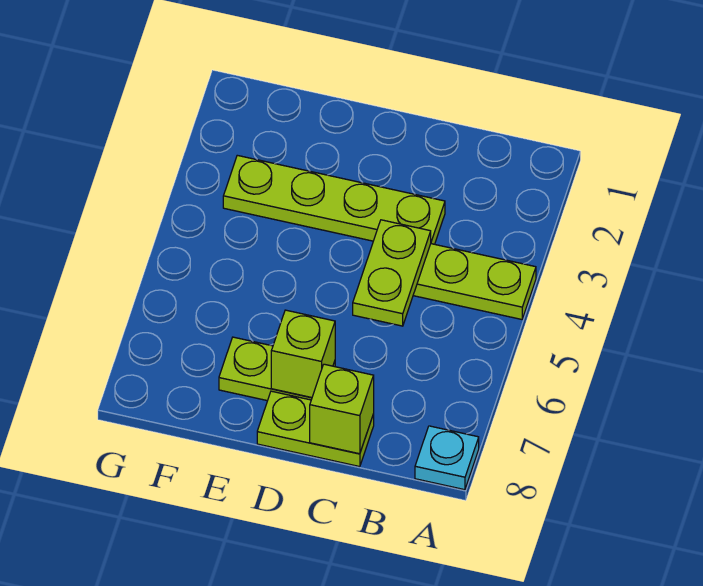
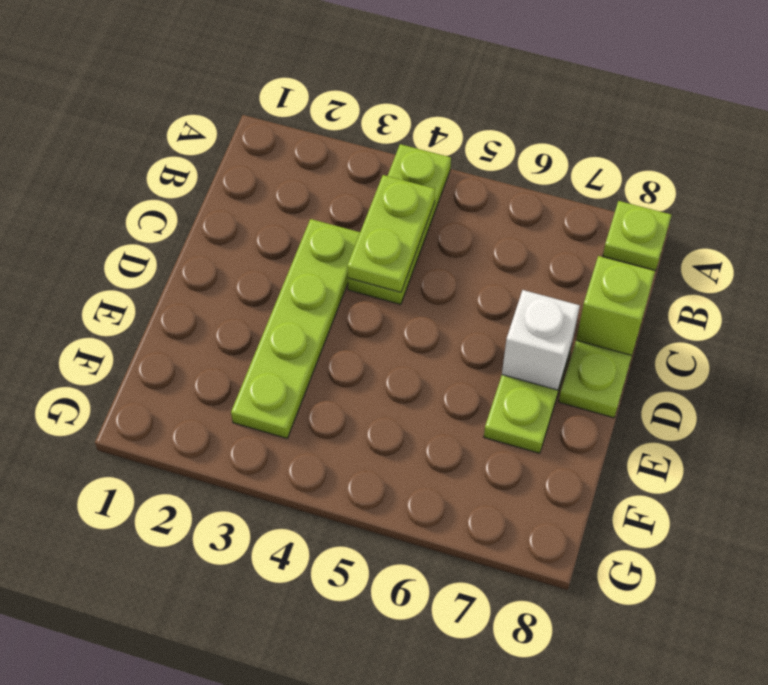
cyan 1x1 plate [415,426,479,490] -> lime 1x1 plate [603,201,671,271]
lime 1x2 plate [353,220,431,326] -> lime 1x2 plate turned to [347,175,435,292]
lime 1x1 brick [271,310,335,397] -> white 1x1 brick [502,290,580,390]

